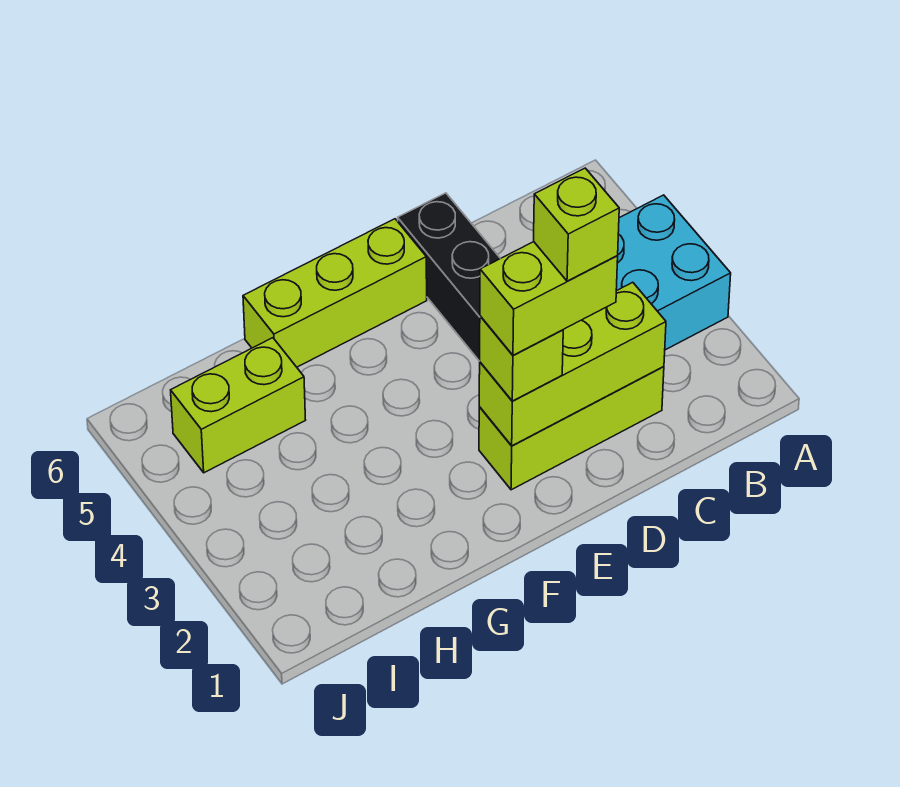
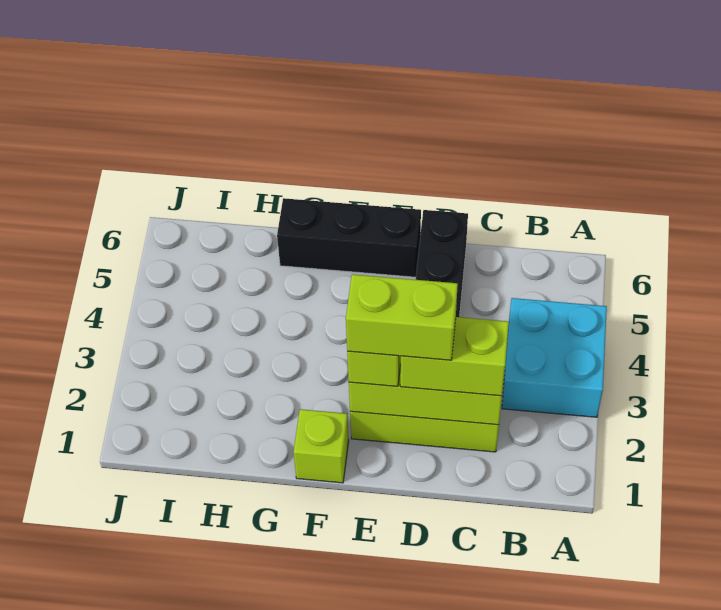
lime 1x1 brick [534,168,619,281] -> lime 1x1 brick moved to [294,409,349,483]
lime 1x3 brick [243,219,427,367] -> black 1x3 brick [277,198,421,277]
lime 1x2 brick [171,338,305,473] -> lime 1x2 brick moved to [400,317,509,396]

